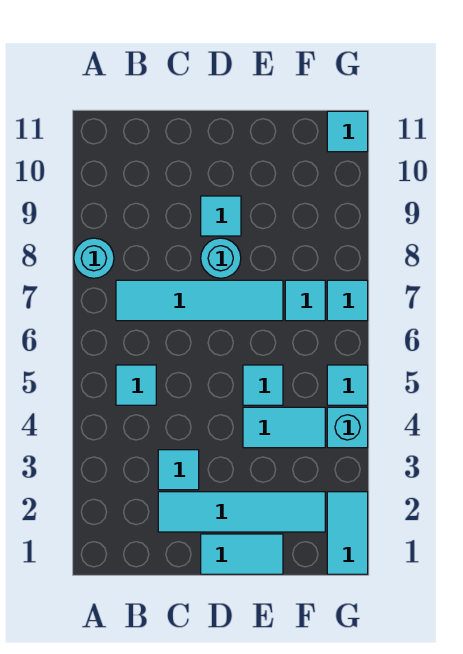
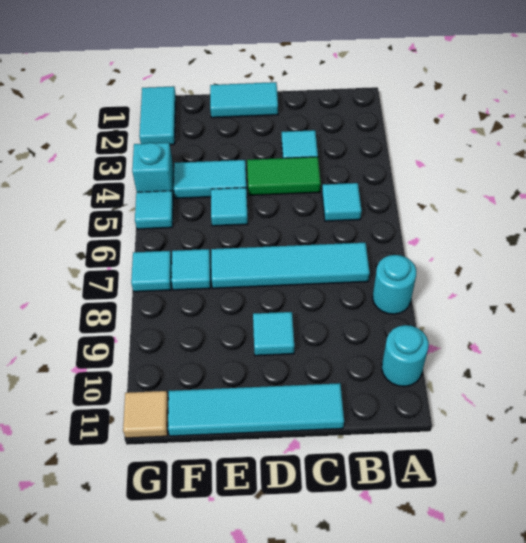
cyan 1x4 tile [158,492,325,532] -> cyan 1x4 tile moved to [168,383,344,436]
none -> green 1x2 tile [247,157,321,195]
cyan 1x1 round brick [201,238,241,278] -> cyan 1x1 round brick moved to [382,325,429,387]
cyan 1x1 tile [327,111,368,152] -> tan 1x1 tile [123,391,168,438]

